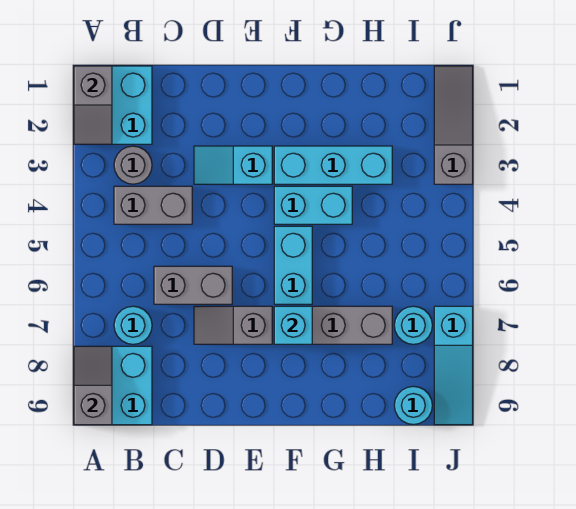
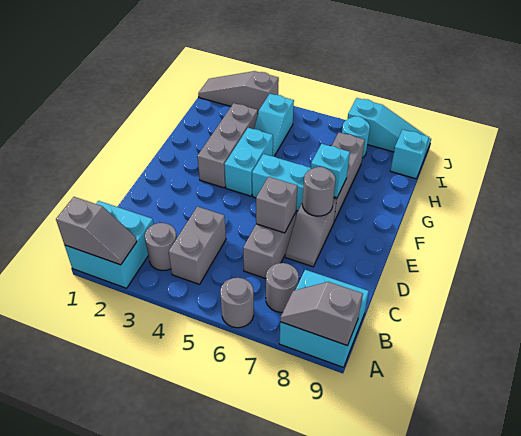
none -> grey 1x1 round brick [220,278,254,328]
cyan 1x1 round brick [114,306,152,344] -> grey 1x1 round brick [266,263,299,312]
cyan 1x2 slope [194,146,272,184] -> cyan 1x2 slope moved to [254,94,294,156]
none -> grey 1x1 brick [256,177,297,233]
none -> grey 1x1 round brick [302,167,336,216]
cyan 1x3 brick [274,146,392,184] -> grey 1x3 brick [197,103,258,188]
cyan 1x1 round brick [394,386,432,424] -> cyan 1x1 brick [390,130,429,179]

